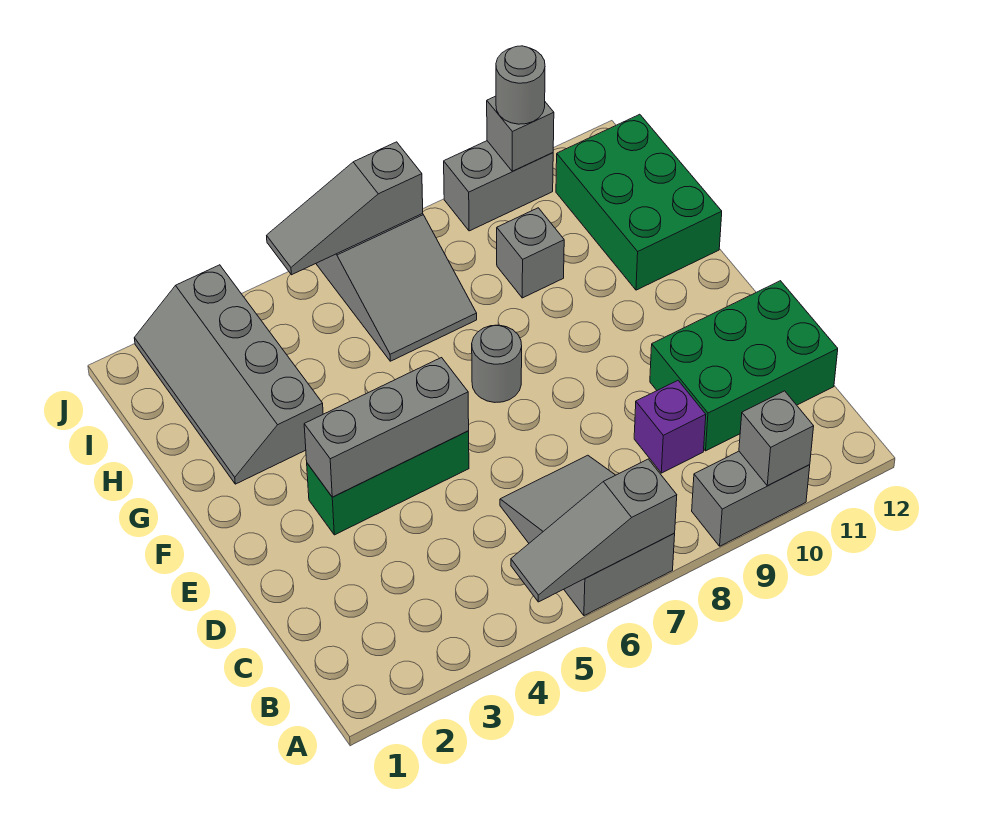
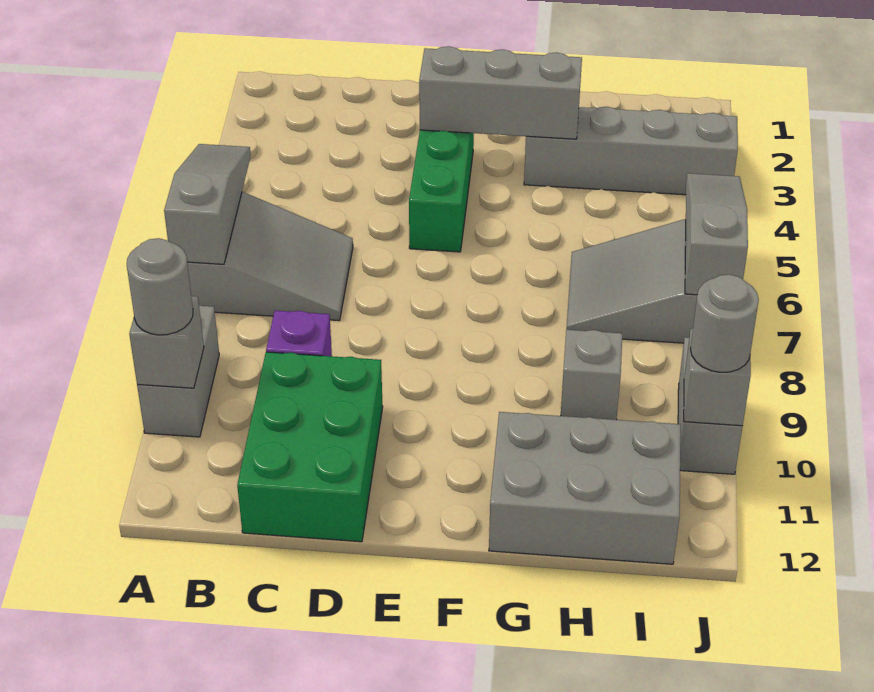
grey 1x3 brick [304,358,469,497] -> grey 1x3 brick turned to [419,46,582,139]
grey 1x1 round brick [472,325,522,402] -> grey 1x1 round brick moved to [127,238,193,335]
green 2x3 brick [556,114,722,290] -> grey 2x3 brick [489,412,681,564]

